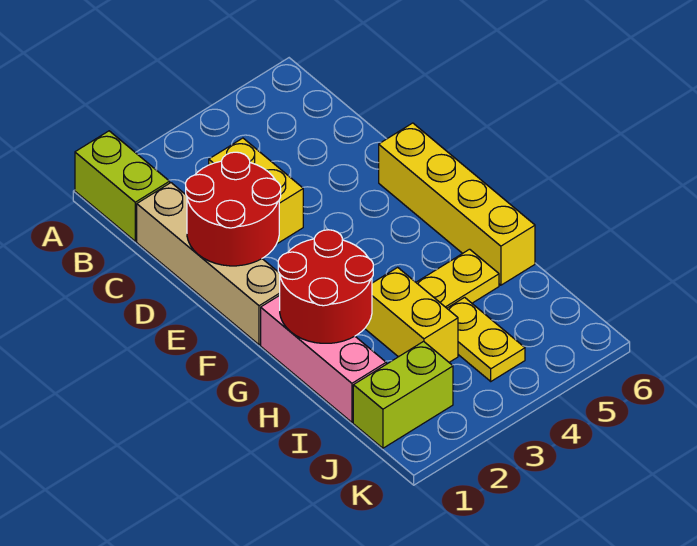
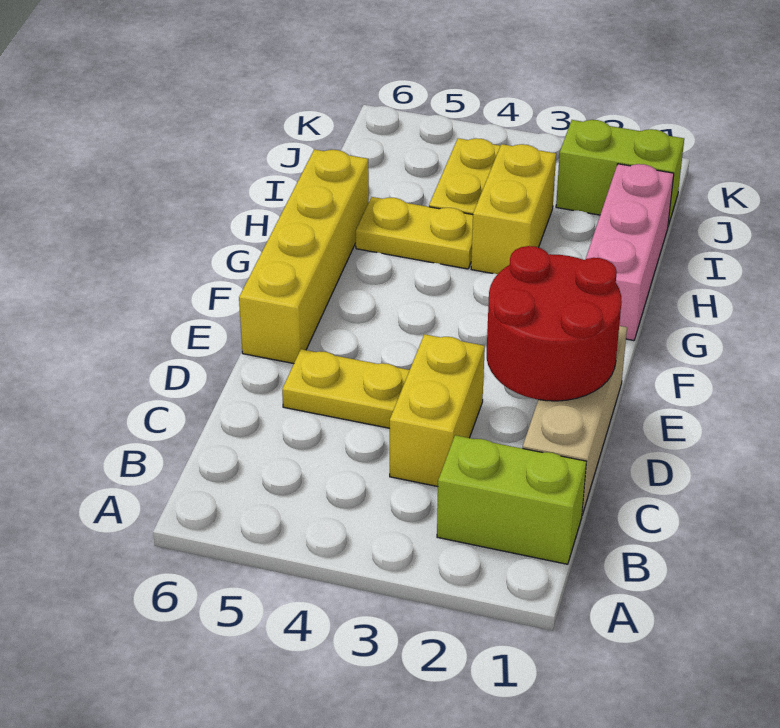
lime 1x2 brick [75,131,170,241] -> lime 1x2 brick turned to [437,435,587,564]
tan 1x4 brick [137,183,280,345] -> tan 1x3 brick [523,326,627,515]
none -> yellow 1x2 plate [282,349,410,428]
red 2x2 round brick [278,230,373,343] -> none

